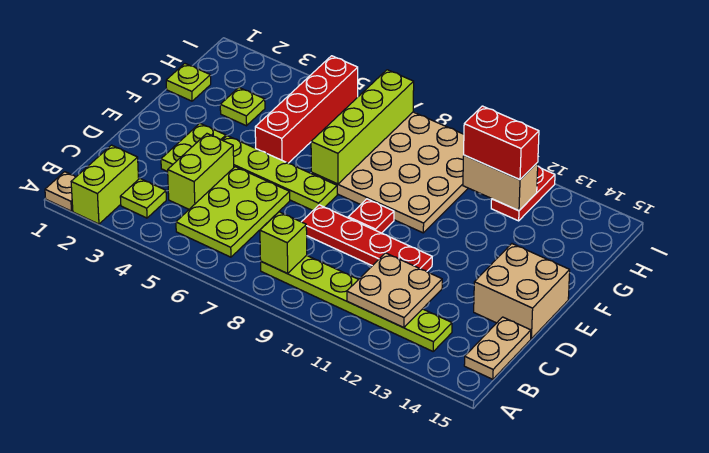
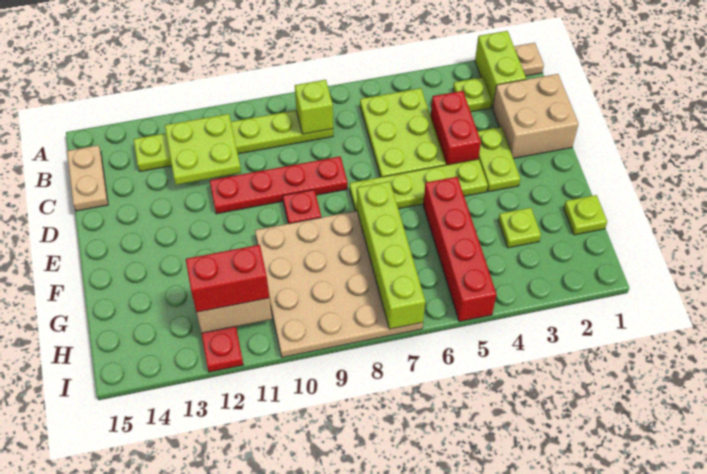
tan 2x2 plate [347,253,442,328] -> lime 2x2 plate [165,114,241,185]
lime 1x2 brick [168,134,234,209] -> red 1x2 brick [431,91,481,165]
tan 2x2 brick [474,244,570,339] -> tan 2x2 brick moved to [493,74,579,159]

